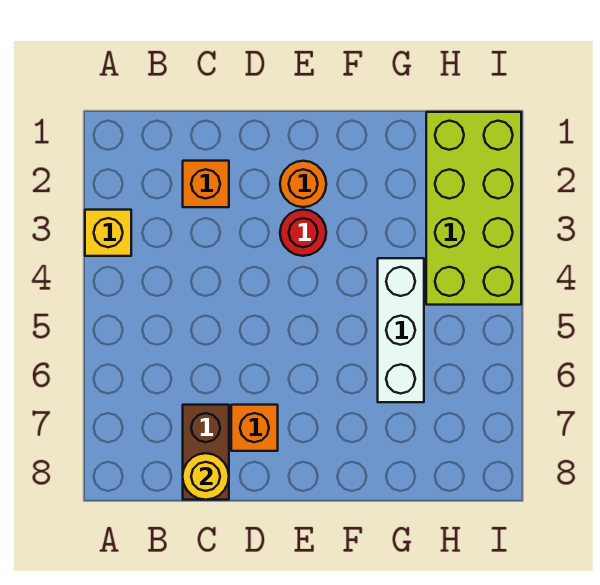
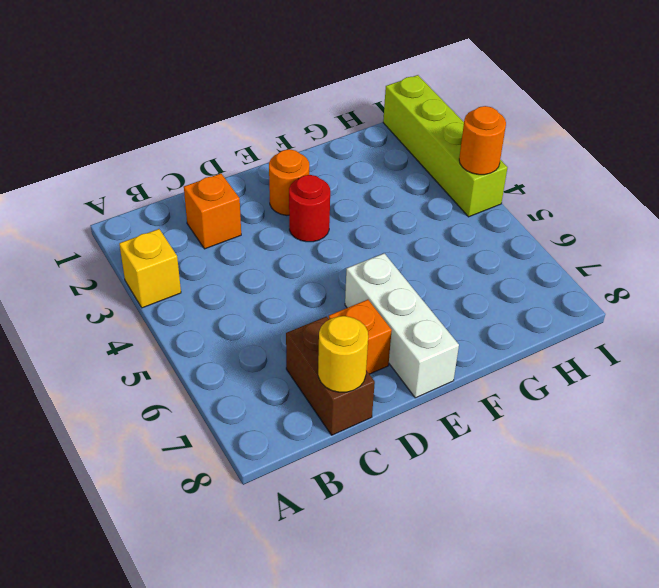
white 1x3 brick [378,258,424,402] -> white 1x3 brick moved to [345,253,459,398]
lime 2x4 brick [426,112,521,305] -> lime 1x4 brick [383,75,508,217]
none -> orange 1x1 round brick [459,106,506,175]

